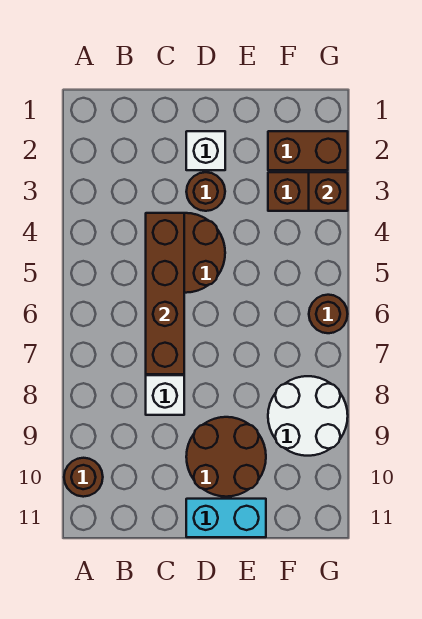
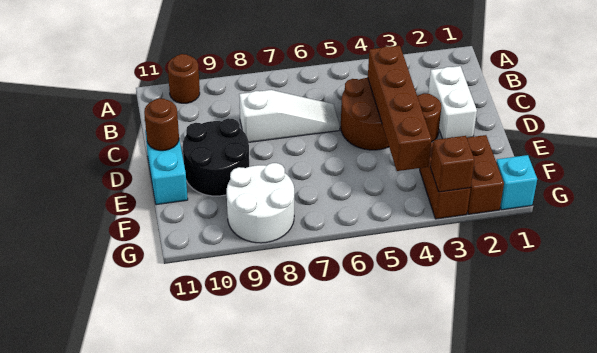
brown 1x4 brick [146,213,184,374] -> brown 1x4 brick turned to [368,46,432,171]
white 1x1 brick [186,131,225,170] -> white 1x2 brick [428,66,477,139]
brown 2x2 round brick [186,417,266,497] -> black 2x2 round brick [183,118,249,196]
none -> cyan 1x1 brick [496,155,537,210]
brown 1x1 round brick [309,295,348,333] -> brown 1x1 round brick moved to [144,98,179,151]

